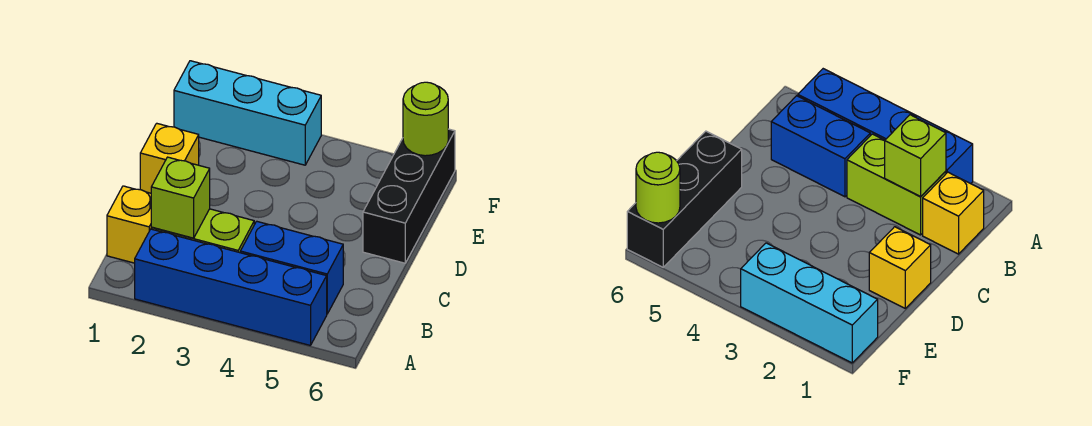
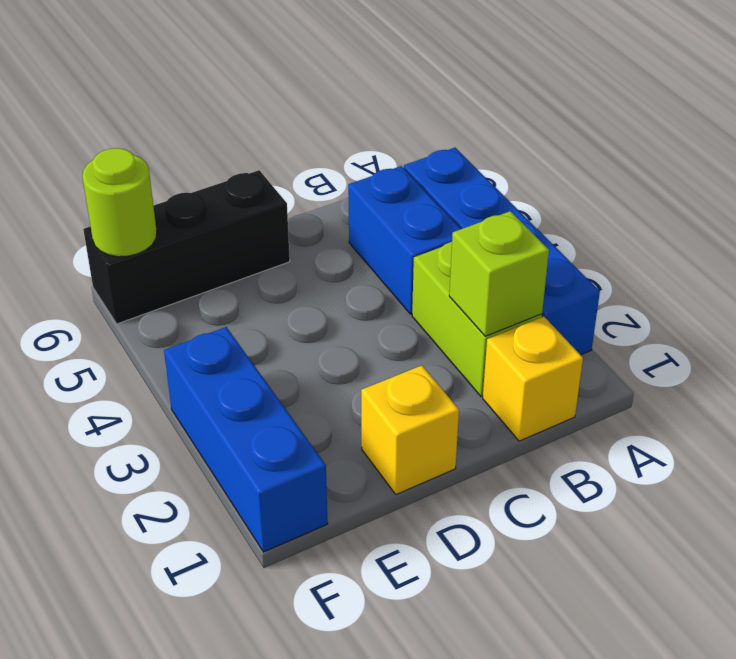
cyan 1x3 brick [174,61,321,165] -> blue 1x3 brick [164,327,328,552]

